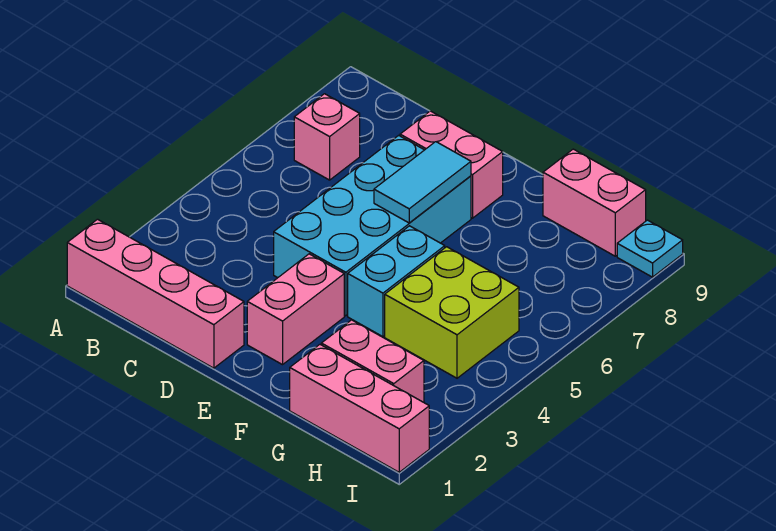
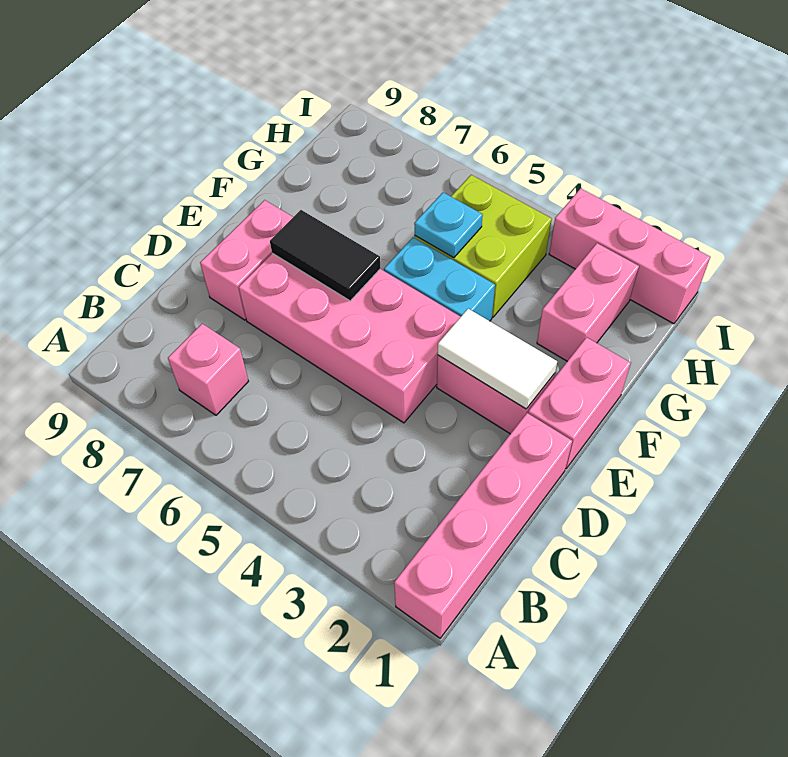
cyan 2x4 brick [274,135,471,316] -> pink 2x4 brick [239,253,460,423]
none -> white 1x2 tile [438,309,557,409]
cyan 1x2 tile [374,142,471,223] -> black 1x2 tile [270,210,381,301]
pink 1x3 brick [290,345,429,472] -> pink 1x3 brick turned to [549,188,710,324]
pink 1x2 brick [543,149,646,256] -> pink 1x2 brick moved to [528,337,631,469]
cyan 1x1 plate [617,220,683,277] -> cyan 1x1 plate moved to [414,192,483,258]

